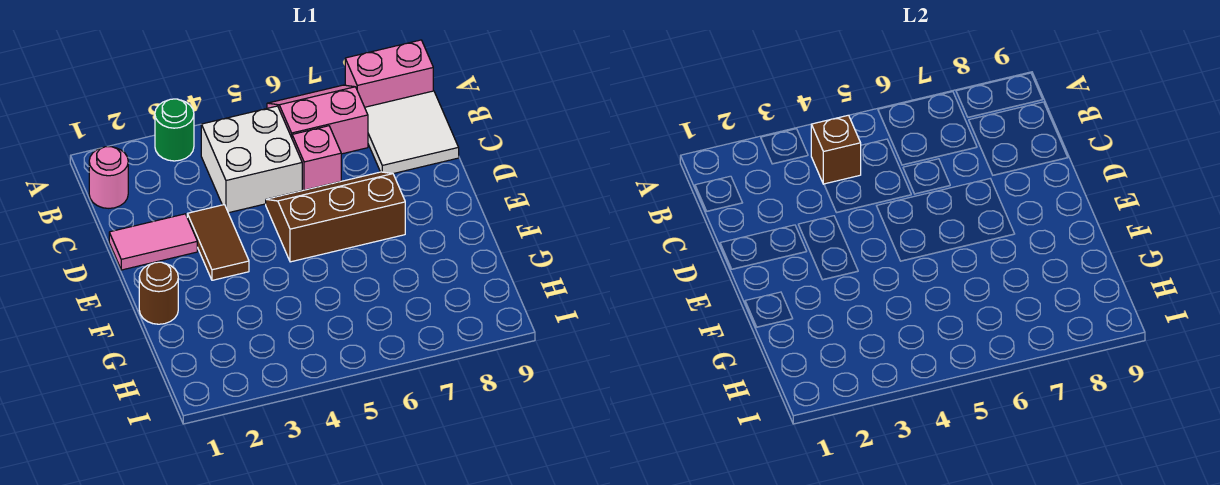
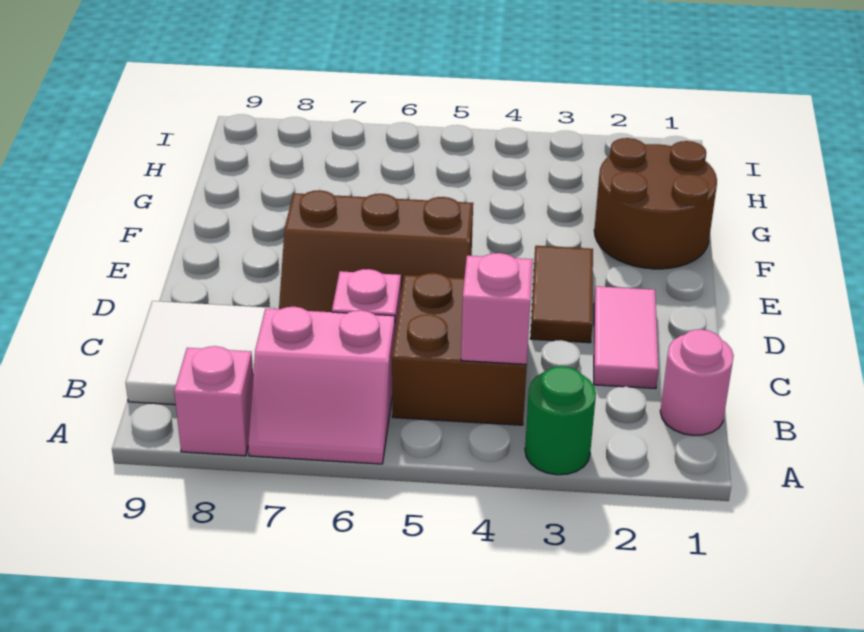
pink 1x2 brick [345,40,433,107] -> pink 1x1 brick [174,346,253,456]
white 2x2 brick [201,106,302,213] -> brown 2x2 brick [392,273,527,425]
brown 1x1 brick [811,115,861,184] -> pink 1x1 brick [461,253,533,364]
pink 1x2 tile [109,214,197,270] -> pink 1x2 tile turned to [594,286,659,389]
brown 1x1 round brick [139,262,178,324] -> brown 2x2 round brick [594,138,717,269]

